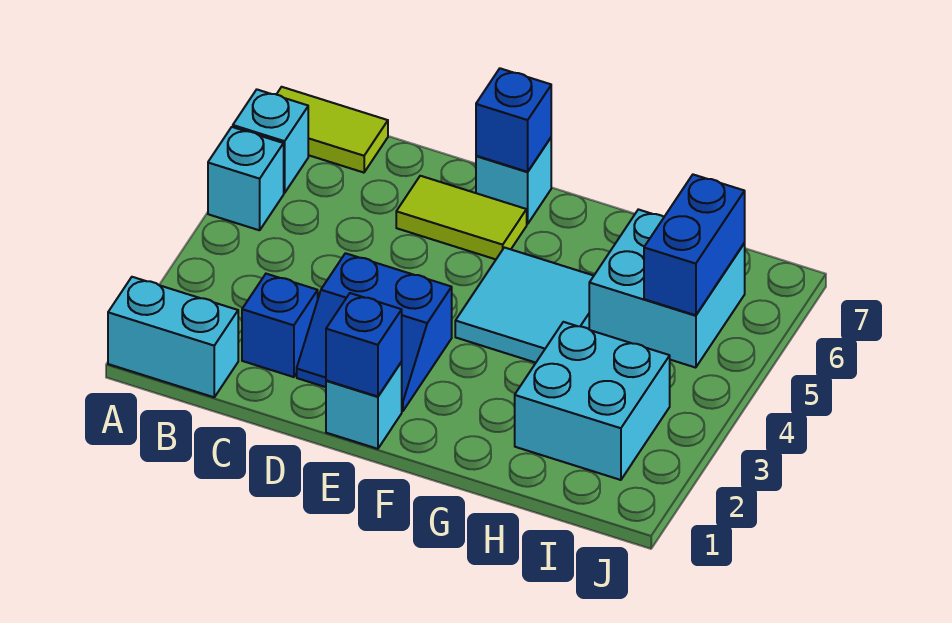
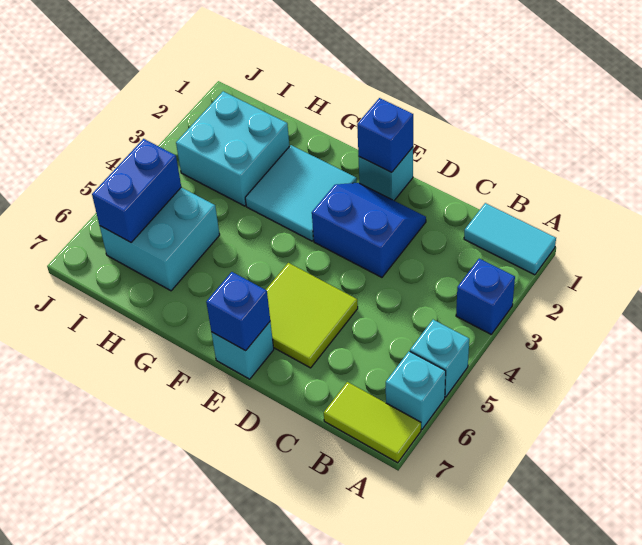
cyan 1x2 brick [108,277,238,397] -> cyan 1x2 tile [464,203,556,275]
blue 1x1 brick [242,274,318,377] -> blue 1x1 brick moved to [456,259,515,334]
lime 1x2 tile [396,176,527,259] -> lime 2x2 tile [266,263,358,368]
cyan 2x2 tile [455,247,594,363] -> cyan 2x2 tile moved to [245,145,357,241]

